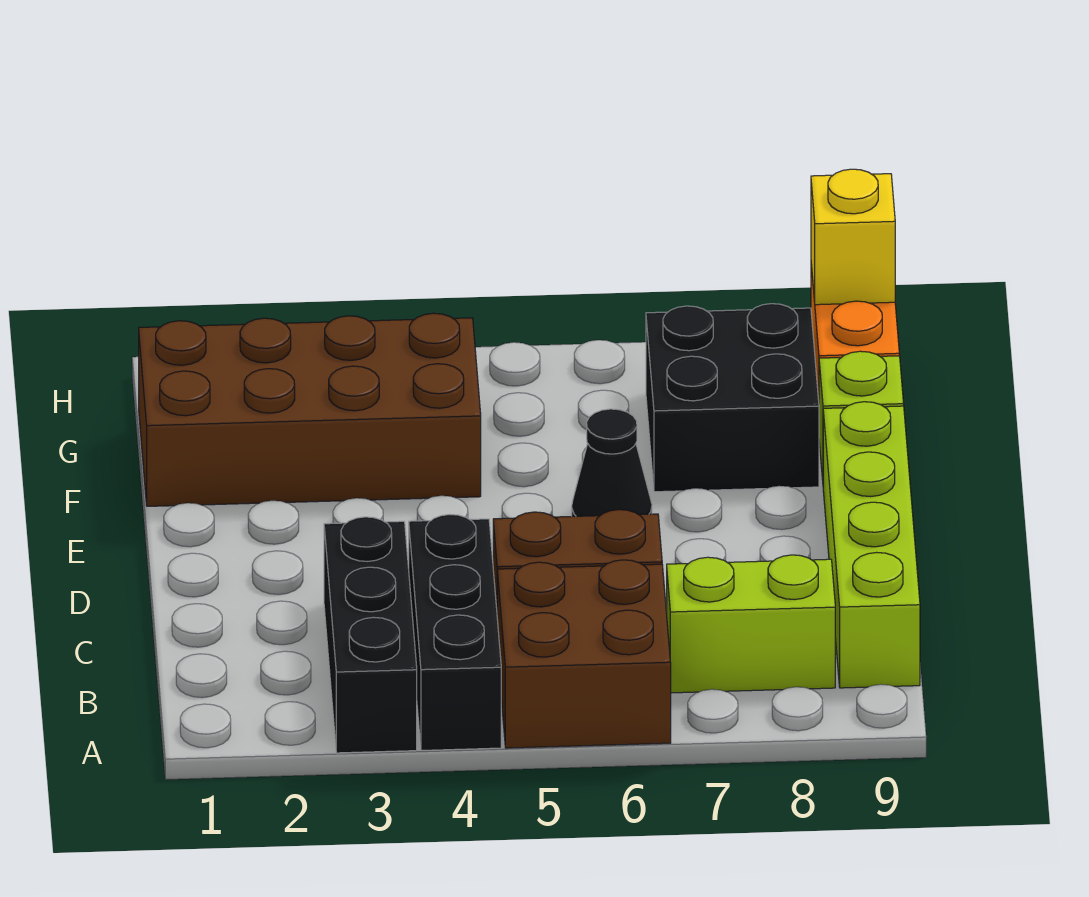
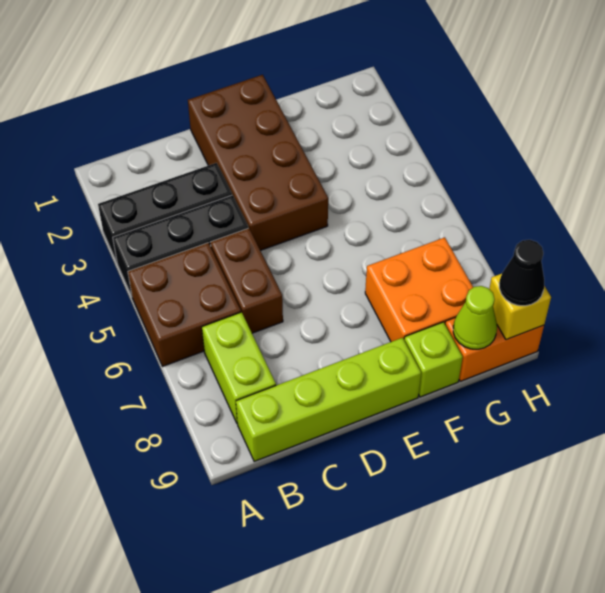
black 1x1 cone [572,409,652,516] -> black 1x1 cone moved to [499,240,544,306]
brown 2x4 brick [139,313,481,506] -> brown 2x4 brick moved to [188,75,328,251]
black 2x2 brick [646,304,819,492] -> orange 2x2 brick [365,237,473,342]
none -> lime 1x1 cone [453,286,497,349]

